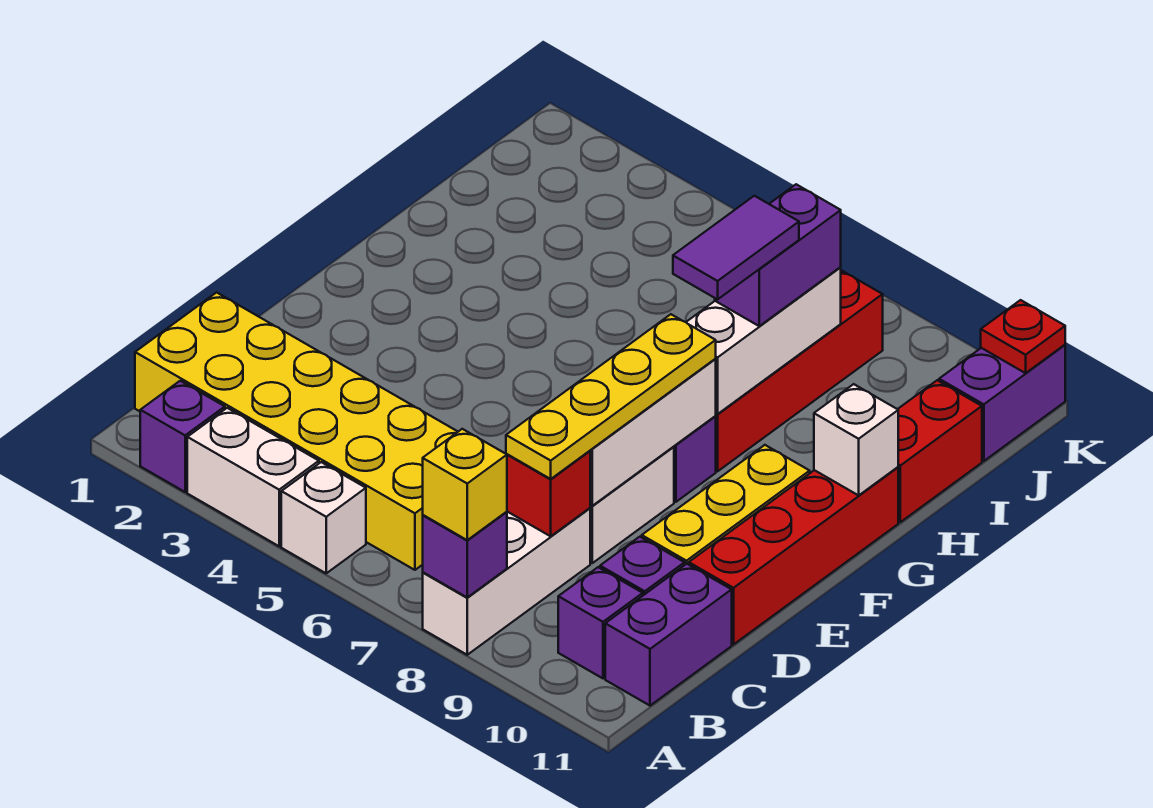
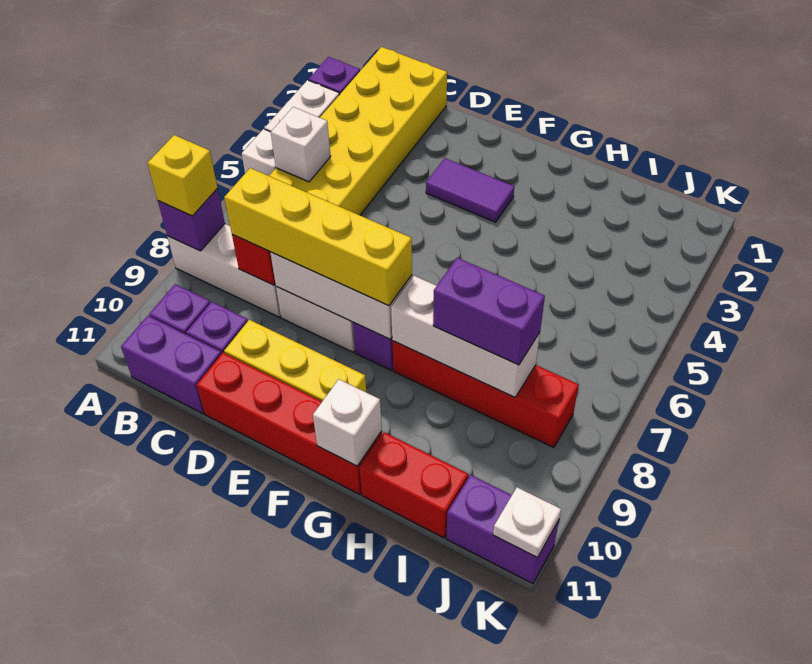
none -> white 1x1 brick [271,107,331,182]
yellow 1x4 plate [506,314,716,479] -> yellow 1x4 brick [224,168,412,306]
purple 1x2 tile [673,196,799,299] -> purple 1x2 tile moved to [426,158,514,222]
red 1x1 plate [981,300,1065,373] -> white 1x1 plate [493,487,561,558]

